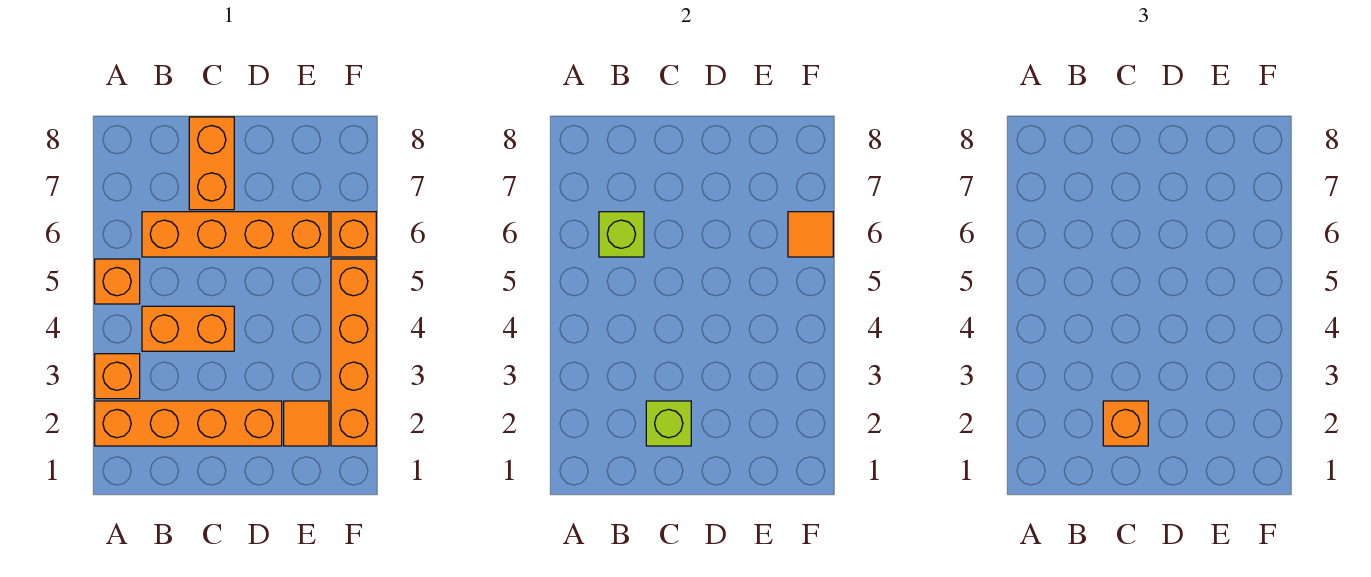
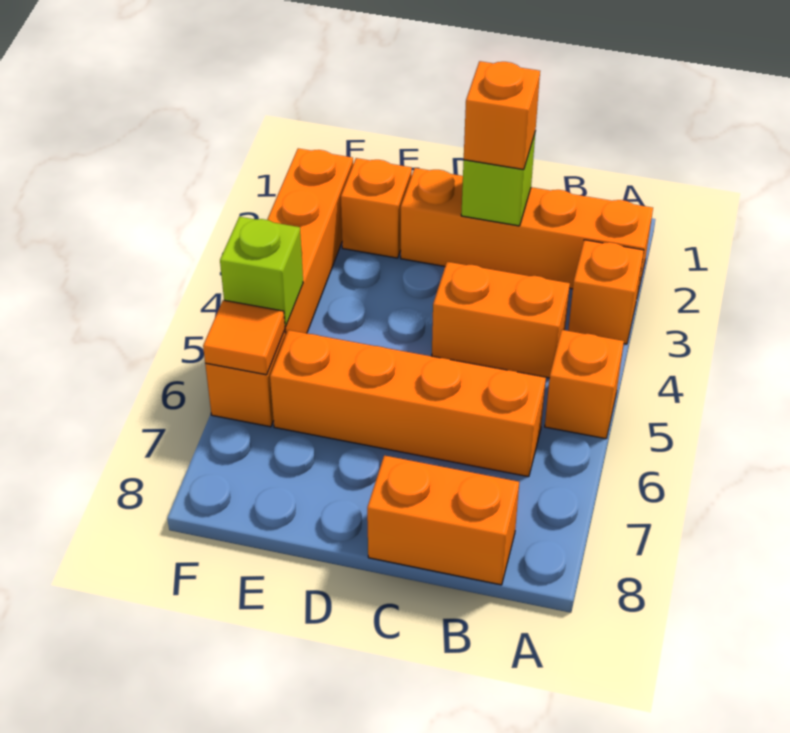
lime 1x1 brick [599,212,644,257] -> lime 1x1 brick moved to [220,217,303,327]
orange 1x2 brick [189,117,234,210] -> orange 1x2 brick turned to [367,455,519,585]
orange 1x1 tile [284,401,329,446] -> orange 1x1 brick [341,158,412,258]

